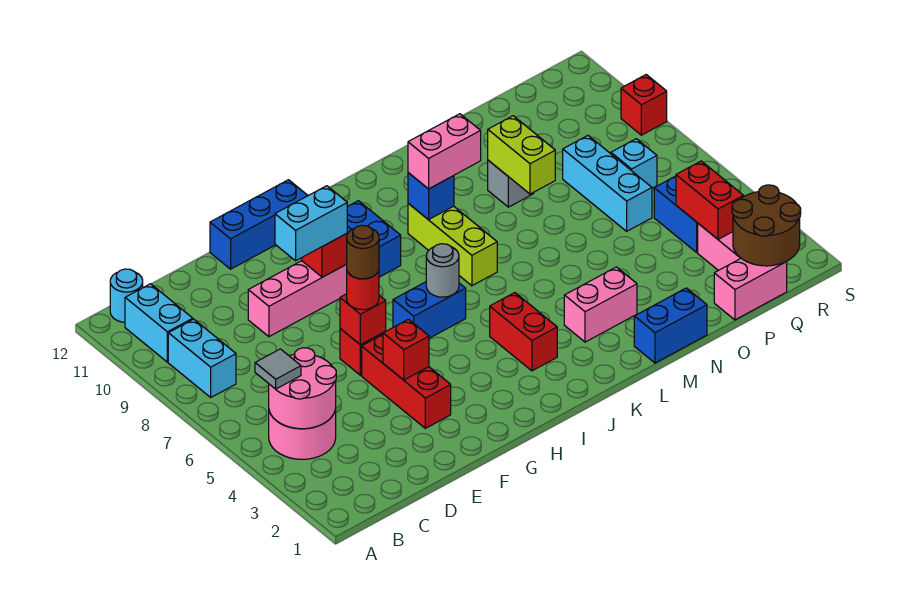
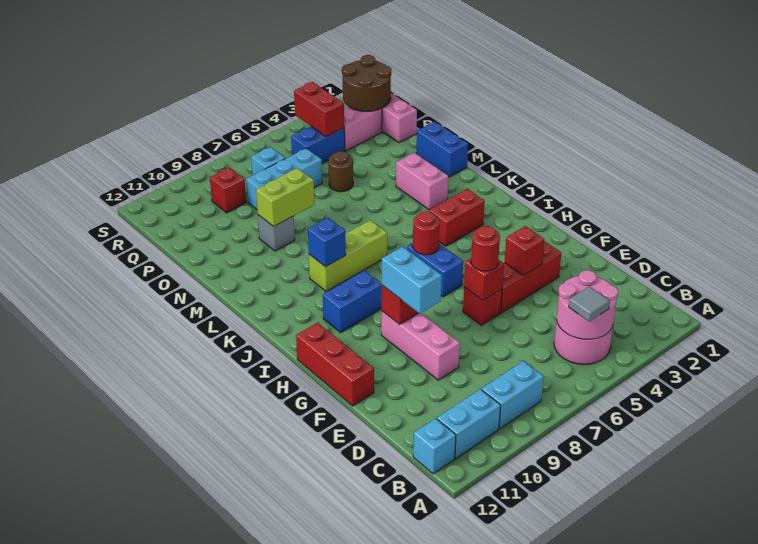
cyan 1x1 round brick [110,269,143,322] -> cyan 1x1 brick [413,418,456,474]
brown 1x1 round brick [347,225,379,279] -> brown 1x1 round brick moved to [328,151,353,192]
blue 1x3 brick [210,180,308,269] -> red 1x3 brick [296,322,374,406]
grey 1x1 round brick [426,244,459,297] -> red 1x1 round brick [413,211,440,255]
pink 1x2 brick [408,114,481,189] -> none
red 1x2 brick [676,161,744,239] -> red 1x2 brick turned to [294,82,344,137]
red 1x1 brick [621,75,667,135] -> red 1x1 brick moved to [210,167,246,213]

